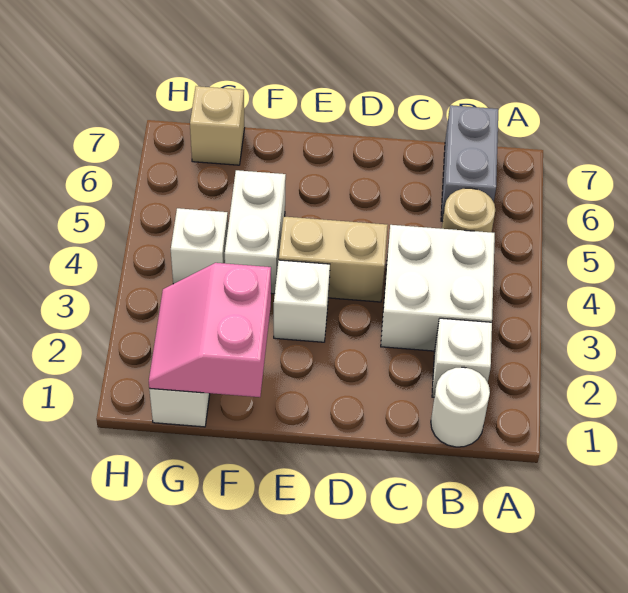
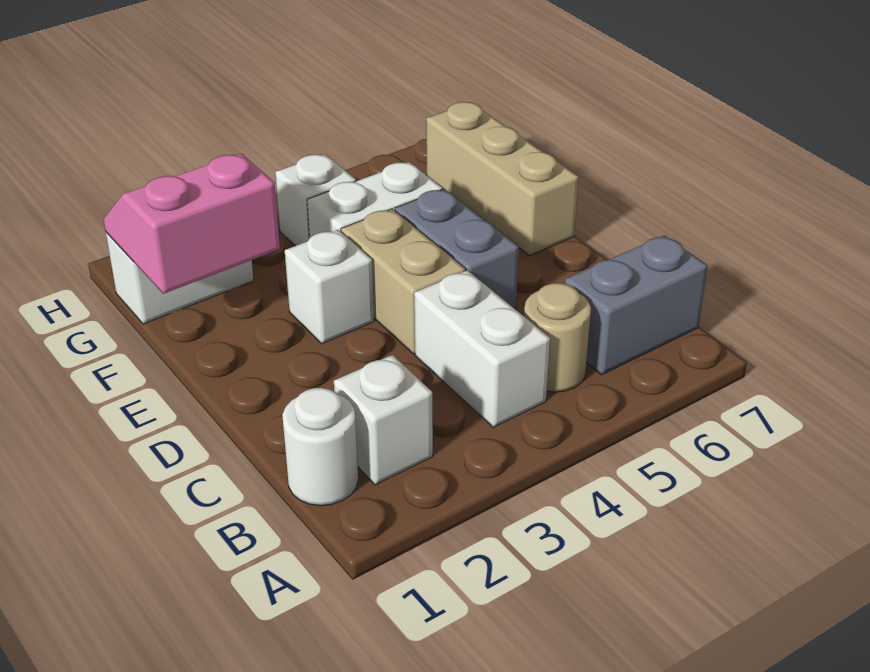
white 2x2 brick [381,225,495,351] -> white 1x2 brick [414,270,550,427]
none -> grey 1x2 brick [395,189,519,309]
tan 1x1 brick [190,86,245,165] -> tan 1x3 brick [426,102,579,256]

